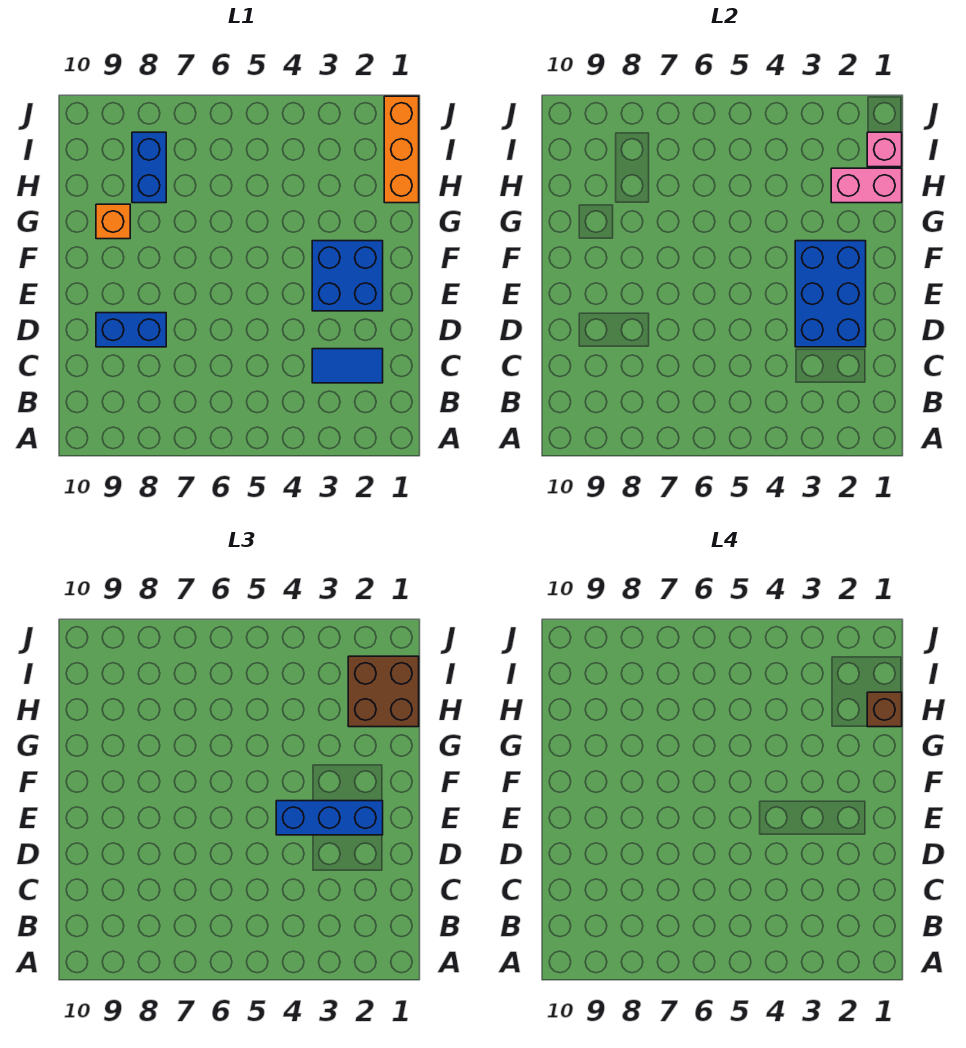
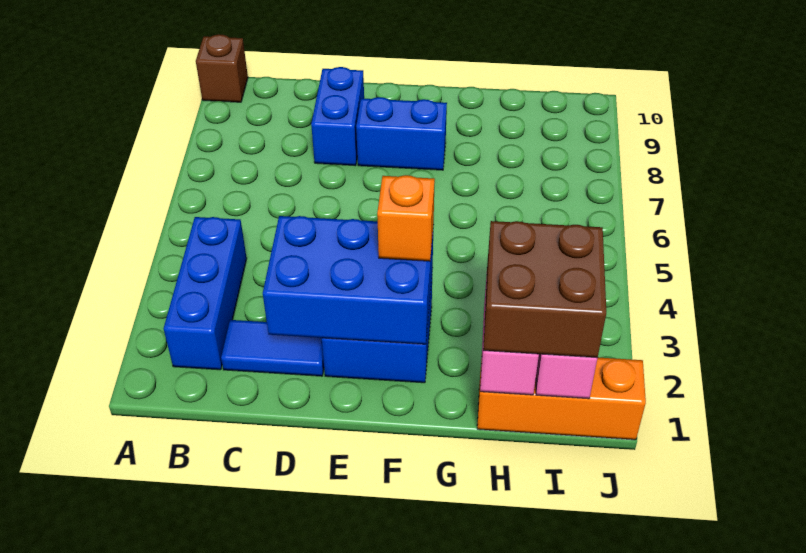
blue 1x2 tile [312,349,383,383] -> blue 1x2 tile turned to [221,320,324,376]
blue 1x3 brick [276,801,383,835] -> blue 1x3 brick moved to [164,217,247,370]
orange 1x1 brick [96,204,130,239] -> orange 1x1 brick moved to [377,175,435,261]
brown 1x1 brick [867,692,902,727] -> brown 1x1 brick moved to [196,34,248,102]
blue 1x2 brick [132,132,166,203] -> blue 1x2 brick moved to [356,97,447,170]

